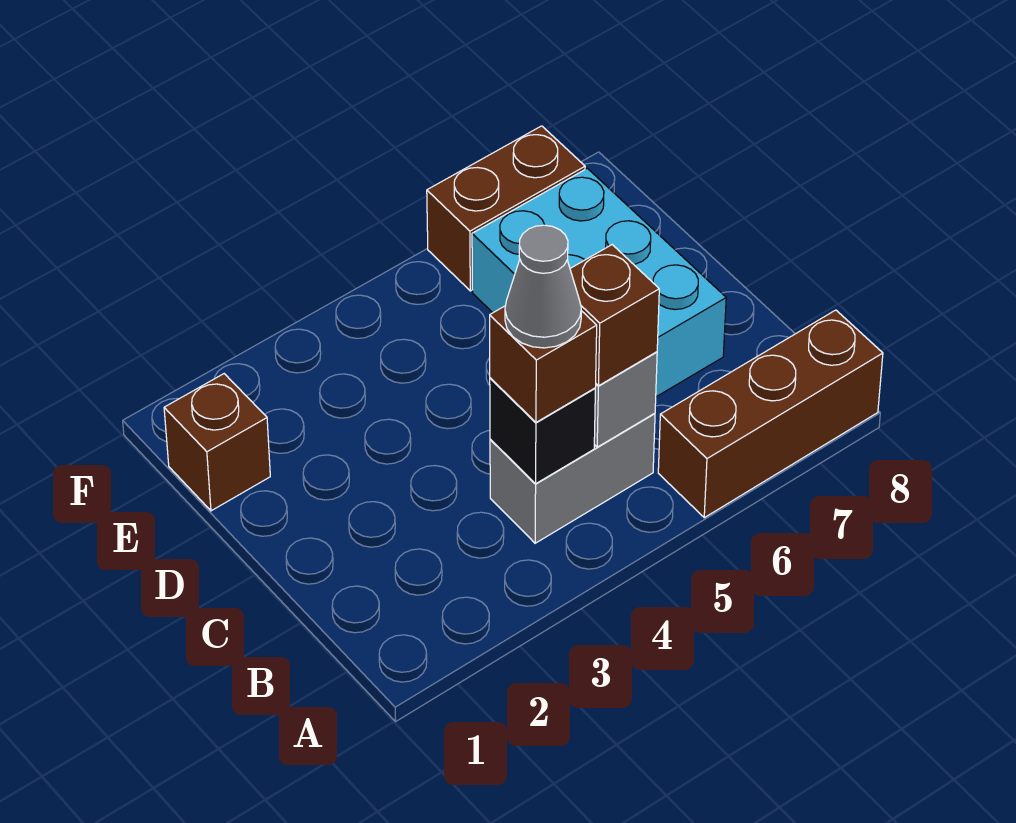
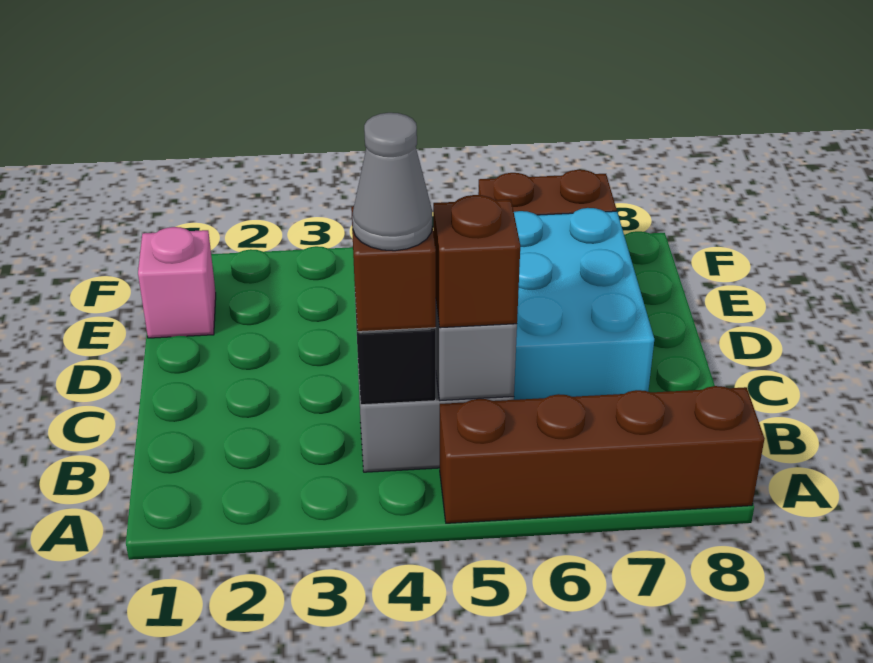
brown 1x3 brick [658,310,883,518] -> brown 1x4 brick [440,386,765,523]
brown 1x1 brick [164,374,270,511] -> pink 1x1 brick [138,227,216,338]

